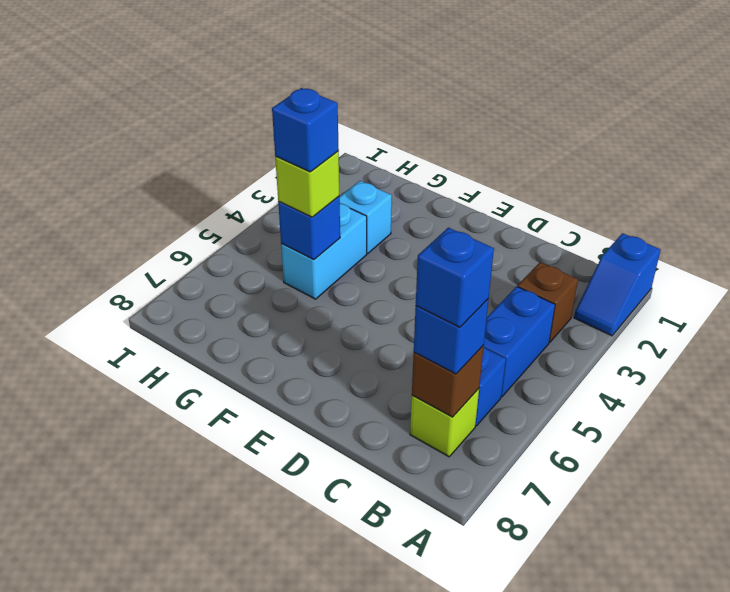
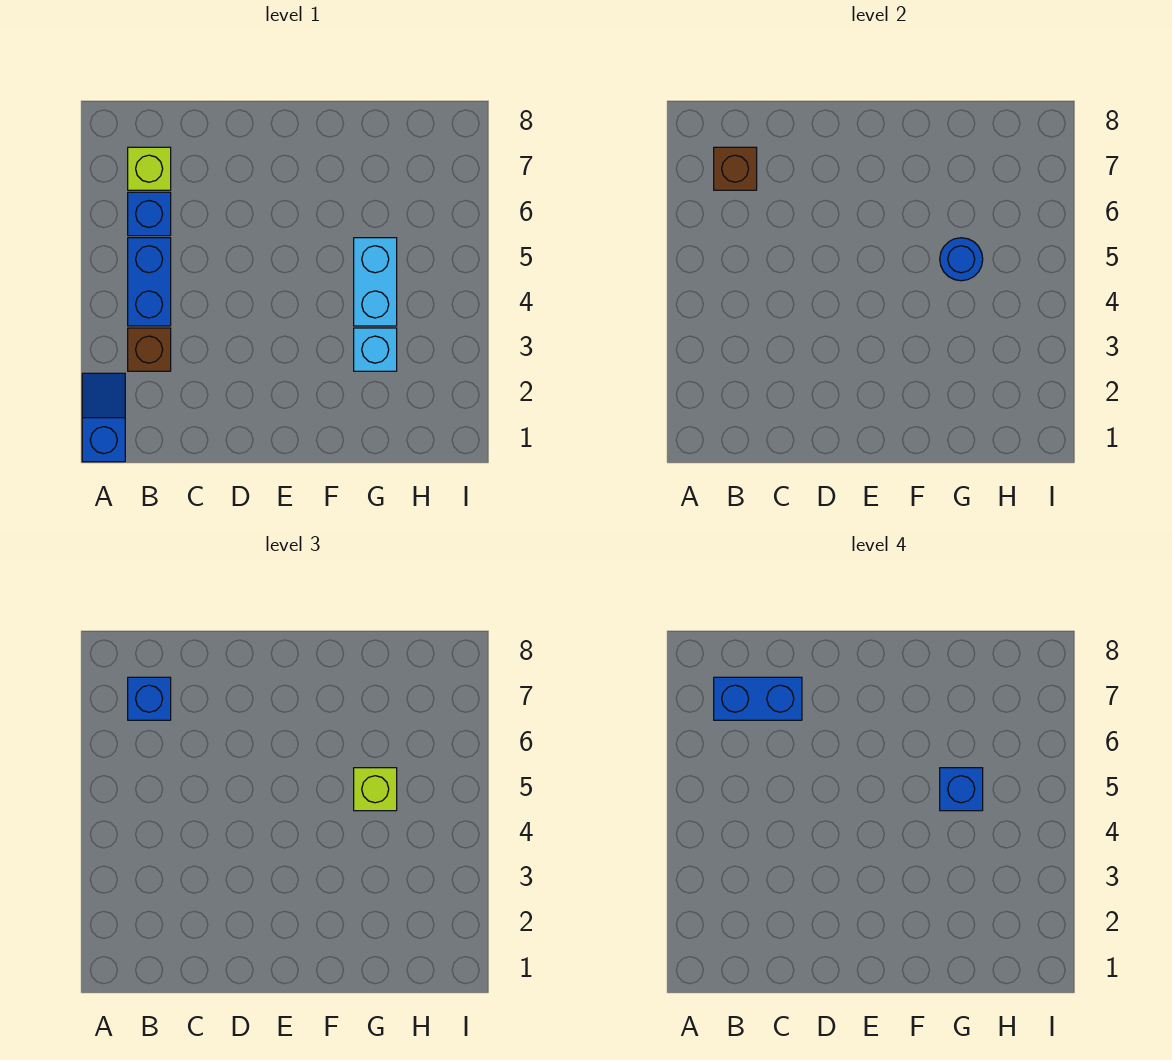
blue 1x1 brick [416,228,494,327] -> blue 1x2 brick [714,677,802,720]
blue 1x1 brick [278,196,340,260] -> blue 1x1 round brick [940,238,983,281]

